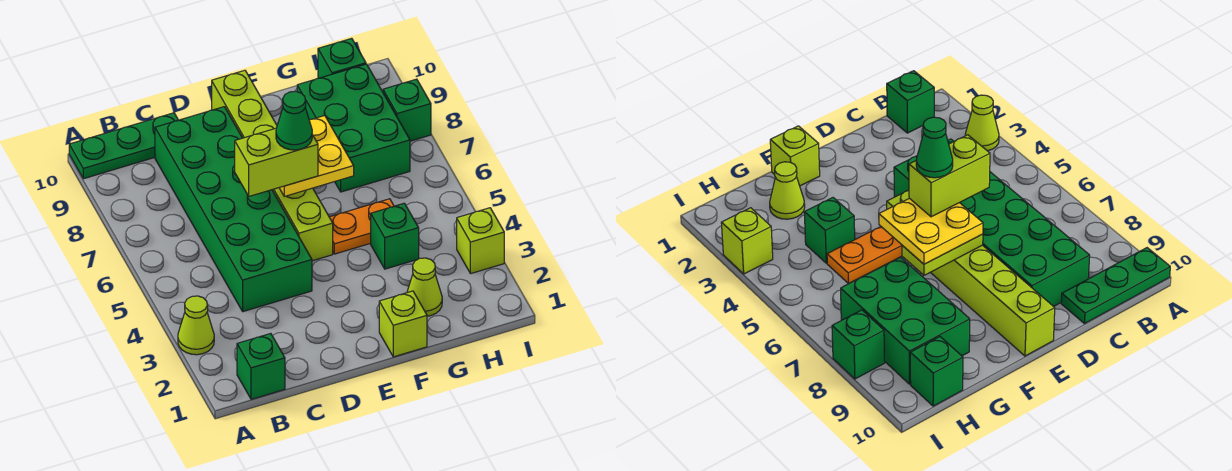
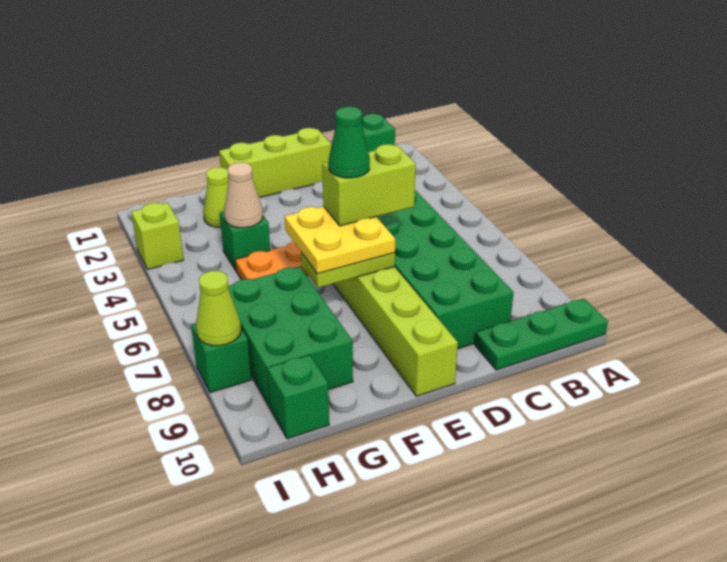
lime 1x1 cone [178,296,214,355] -> lime 1x1 cone moved to [196,271,241,346]
lime 1x1 brick [379,291,427,357] -> lime 1x3 brick [219,128,331,197]
none -> tan 1x1 cone [224,162,263,228]

